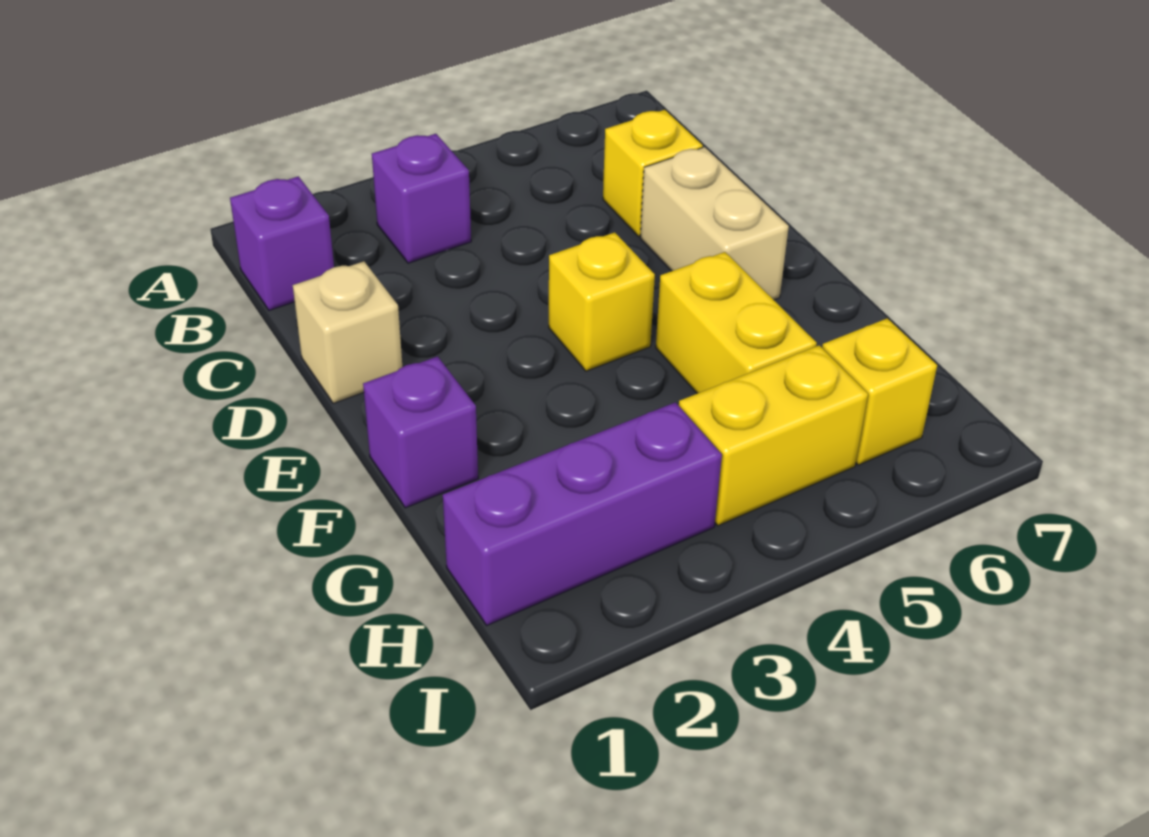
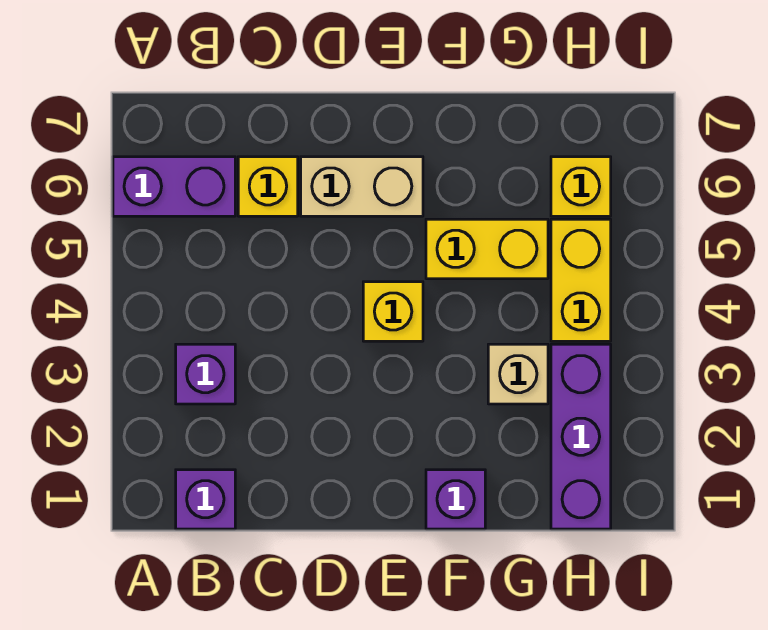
none -> purple 1x2 brick [113,157,235,216]
tan 1x1 brick [293,261,402,403] -> tan 1x1 brick moved to [488,344,548,404]

